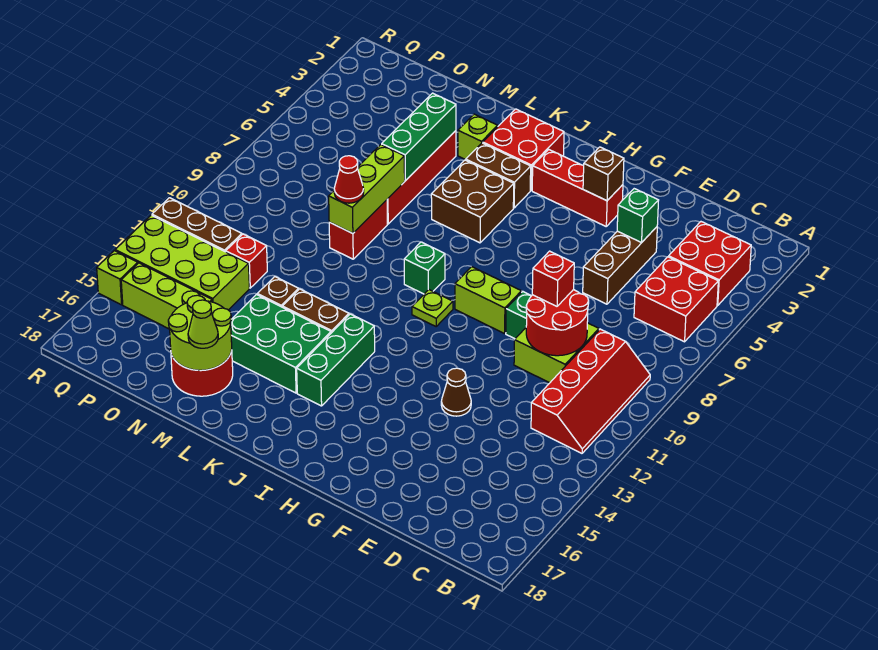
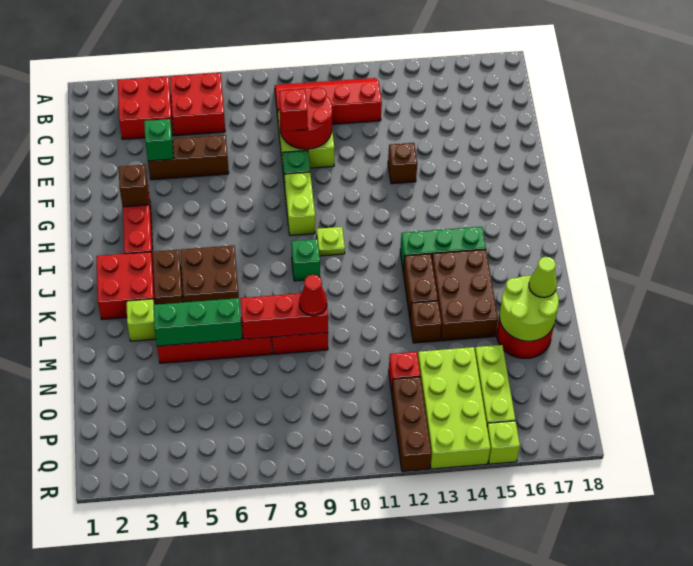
brown 1x1 cone [441,368,471,416] -> brown 1x1 brick [388,143,417,184]
green 2x3 brick [231,295,331,393] -> brown 2x3 brick [432,250,498,341]
lime 1x3 brick [329,145,405,233] -> red 1x3 brick [240,292,328,339]

